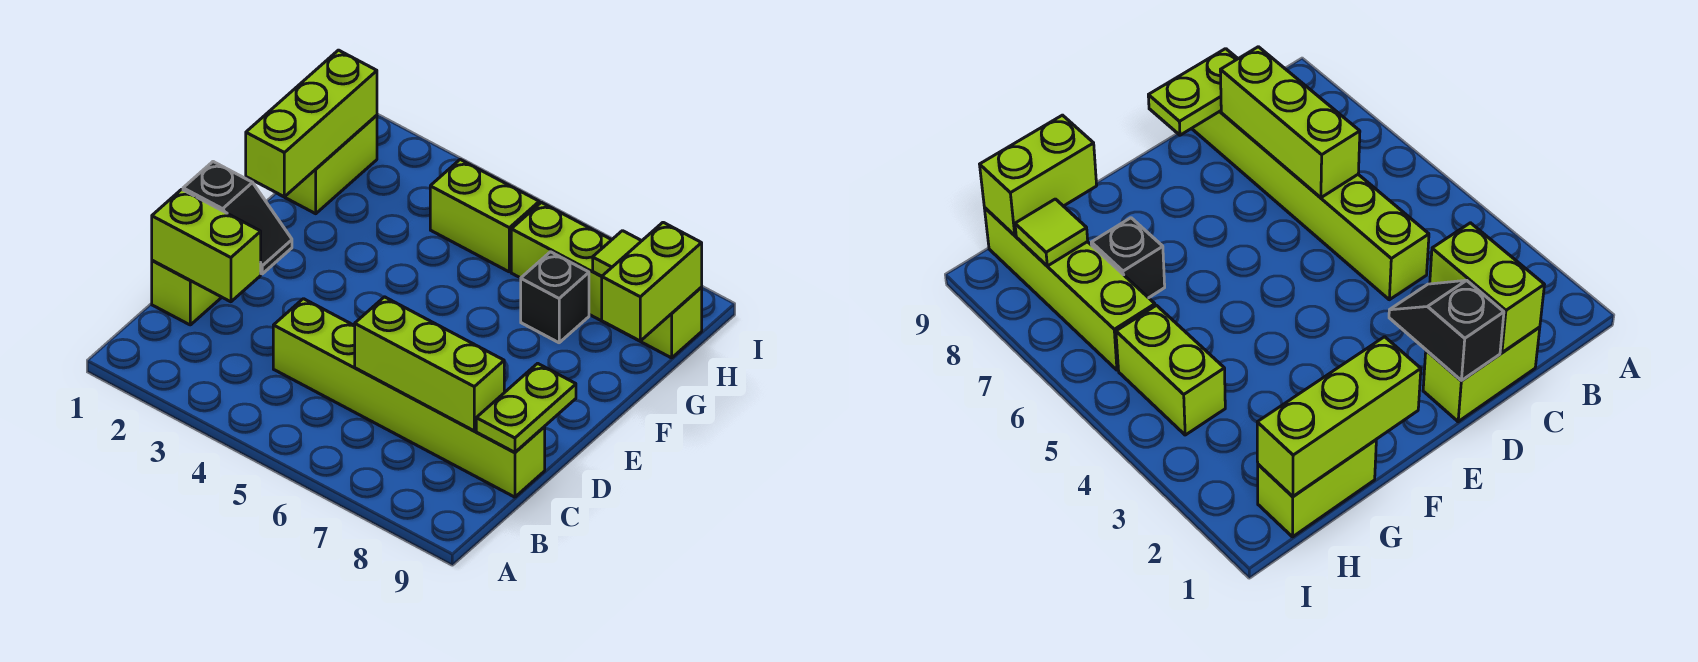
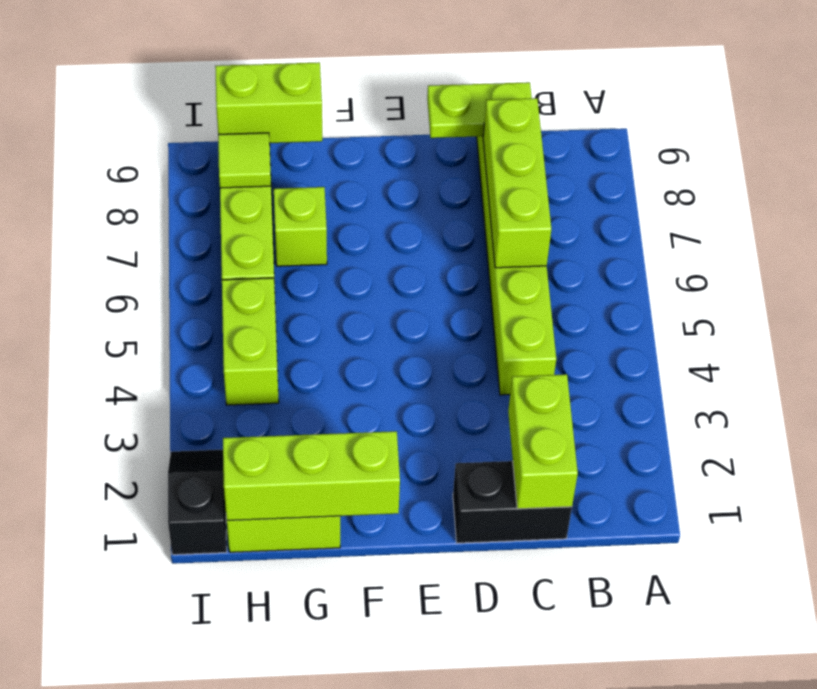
lime 1x2 brick [152,260,222,325] -> black 1x2 brick [453,461,572,543]
black 1x2 slope [183,162,292,274] -> black 1x2 slope moved to [168,450,227,555]
black 1x1 brick [521,252,589,343] -> lime 1x1 brick [274,187,327,266]

